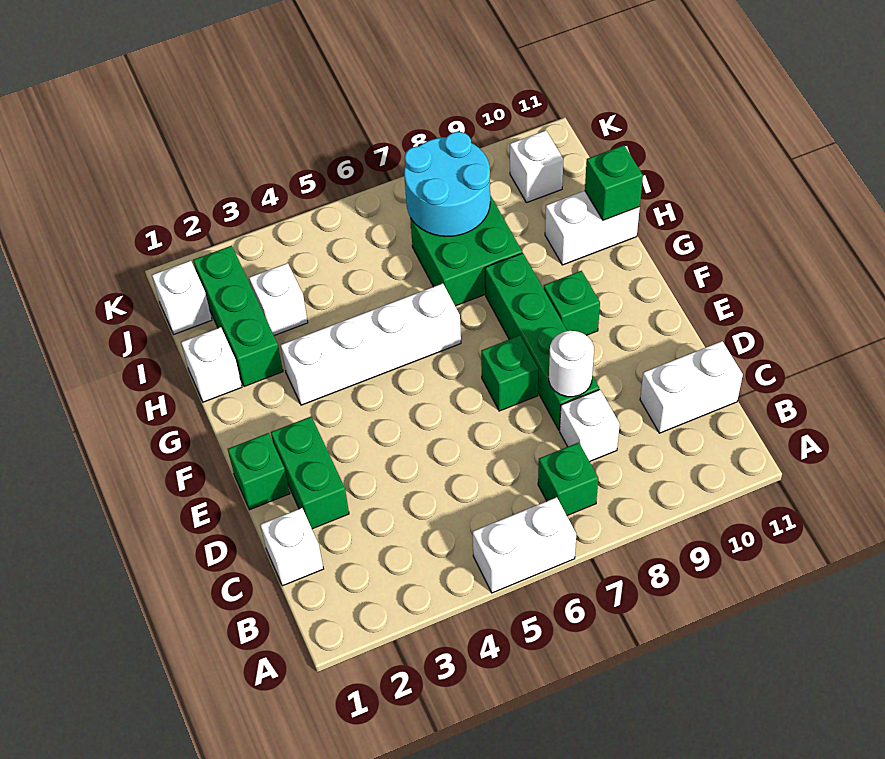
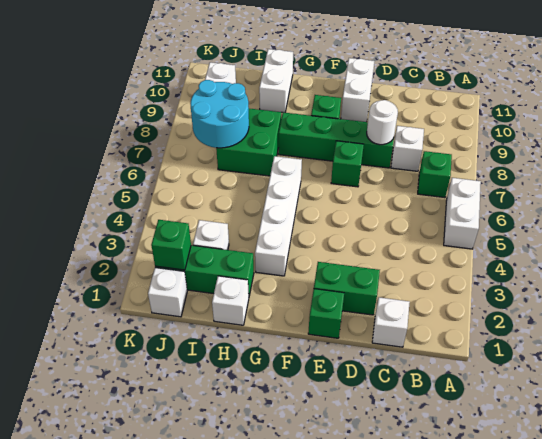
white 1x2 brick [640,341,743,433] -> white 1x2 brick moved to [341,58,374,122]
green 1x1 brick [585,145,643,220] -> green 1x1 brick moved to [151,220,191,270]

